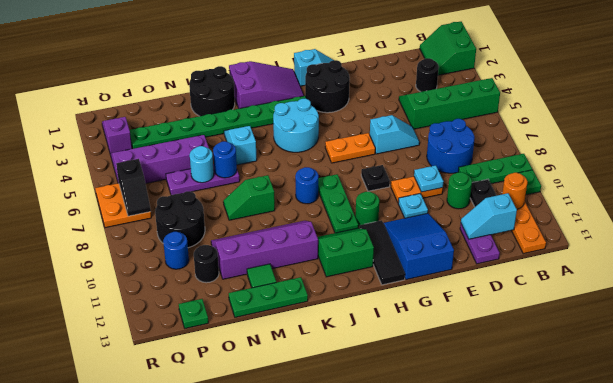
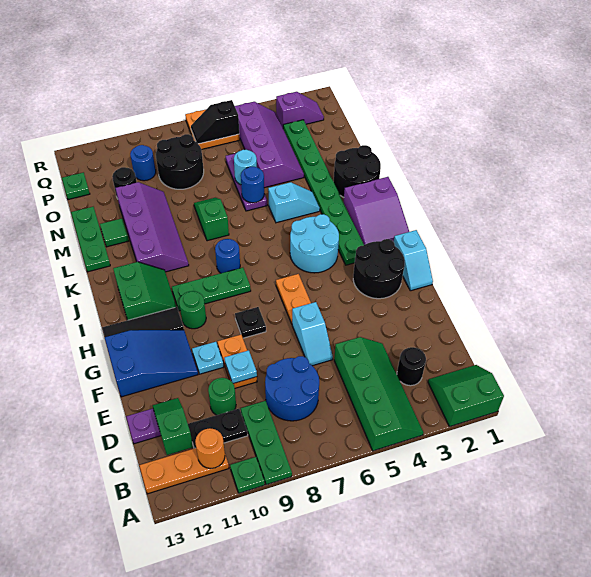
cyan 1x2 slope [461,193,517,239] -> green 1x2 slope [153,398,193,455]

